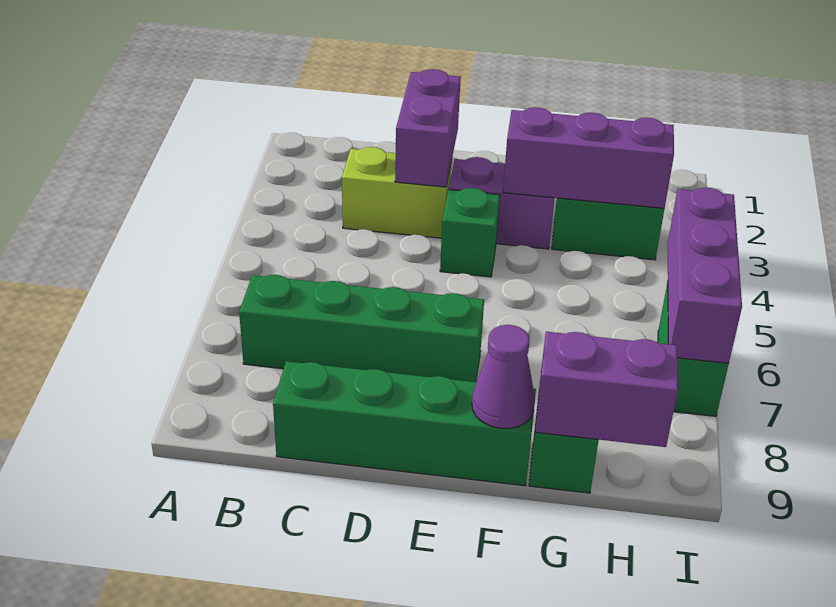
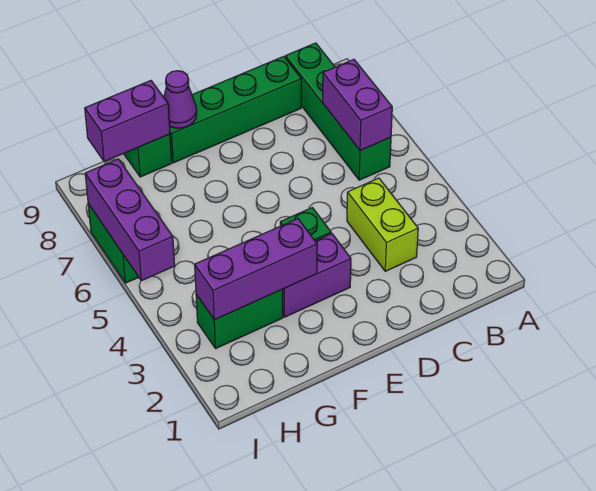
green 1x4 brick [239,275,484,382] -> green 1x4 brick turned to [285,43,391,180]
lime 1x2 brick [342,147,452,238] -> lime 1x2 brick turned to [347,178,418,271]
purple 1x2 brick [395,69,461,187] -> purple 1x2 brick moved to [323,59,392,151]

